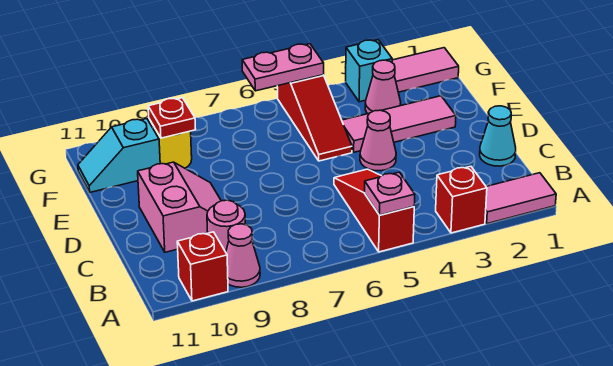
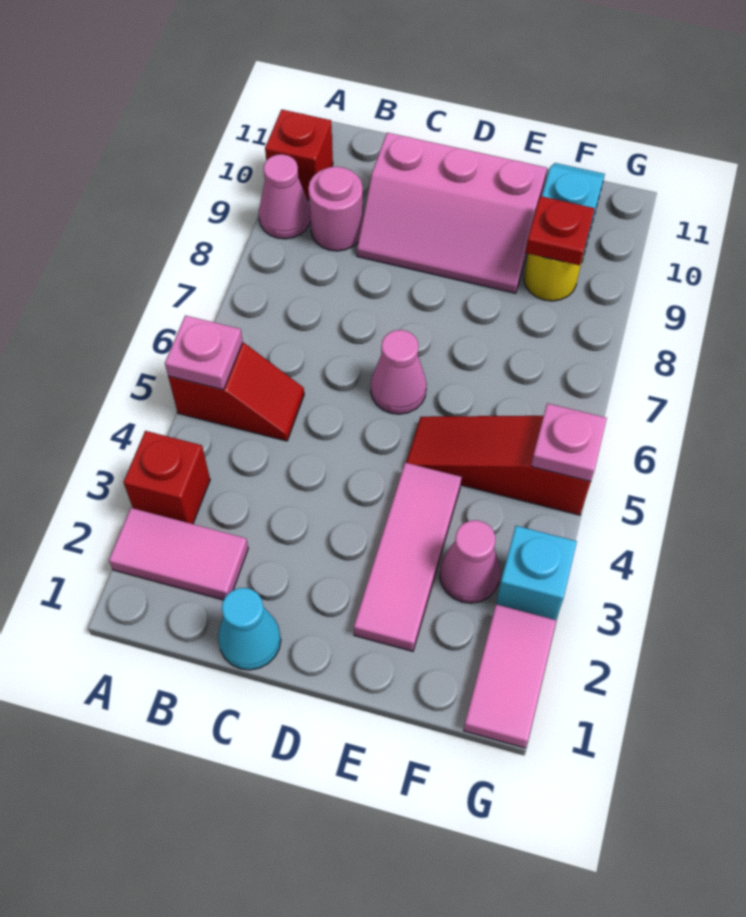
pink 1x2 tile [485,173,556,224] -> pink 1x2 tile turned to [109,508,248,600]
red 1x3 slope [334,169,414,252] -> red 1x2 slope [168,343,304,441]
pink 2x2 slope [138,162,221,252] -> pink 2x3 slope [357,133,547,293]
pink 1x1 cone [360,110,396,171] -> pink 1x1 cone moved to [371,330,427,414]
pink 1x2 plate [242,44,324,91] -> pink 1x1 plate [531,403,607,481]

